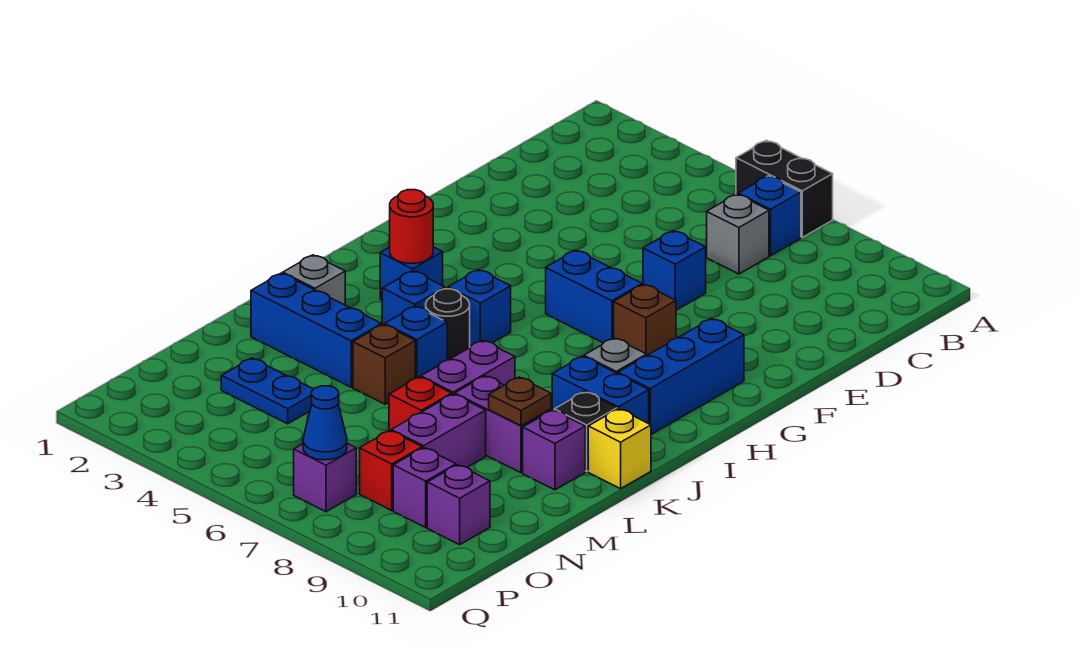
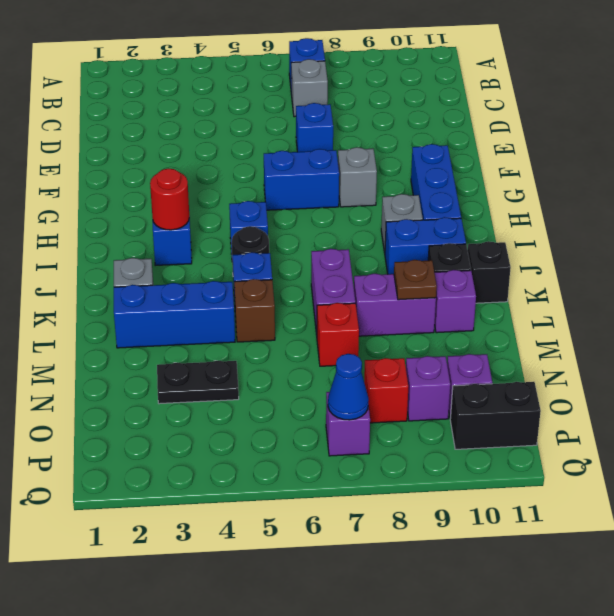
black 1x2 brick [736,140,833,237] -> black 1x2 brick moved to [450,382,541,449]
brown 1x1 brick [614,284,676,355] -> grey 1x1 brick [338,147,377,207]
blue 1x1 brick [382,271,445,325] -> none
yellow 1x1 brick [588,409,651,489] -> black 1x1 brick [468,241,511,303]
purple 1x2 brick [391,394,486,467] -> none
blue 1x2 plate [221,358,313,424] -> black 1x2 plate [157,361,239,404]

